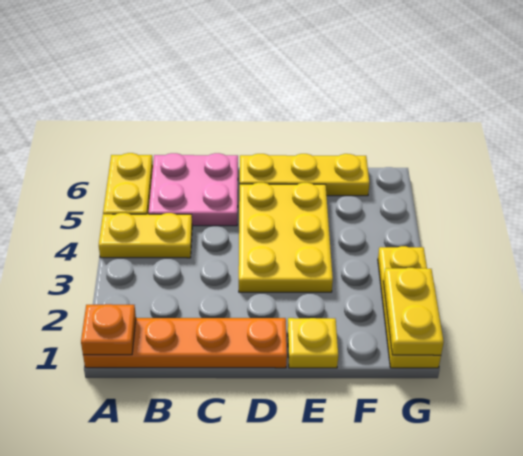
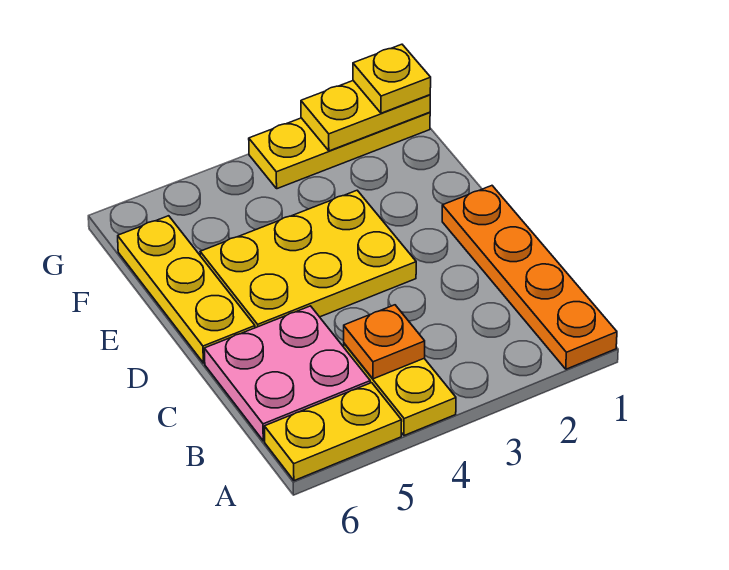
orange 1x1 plate [81,304,136,355] -> orange 1x1 plate moved to [344,305,425,379]
yellow 1x1 plate [288,318,338,368] -> yellow 1x1 plate moved to [353,44,431,113]

